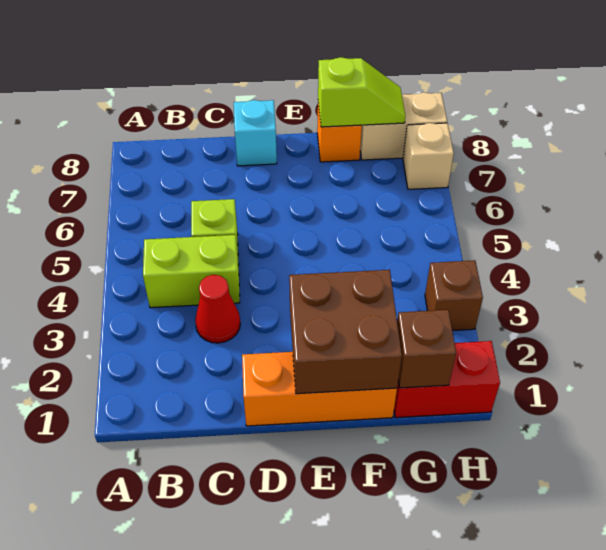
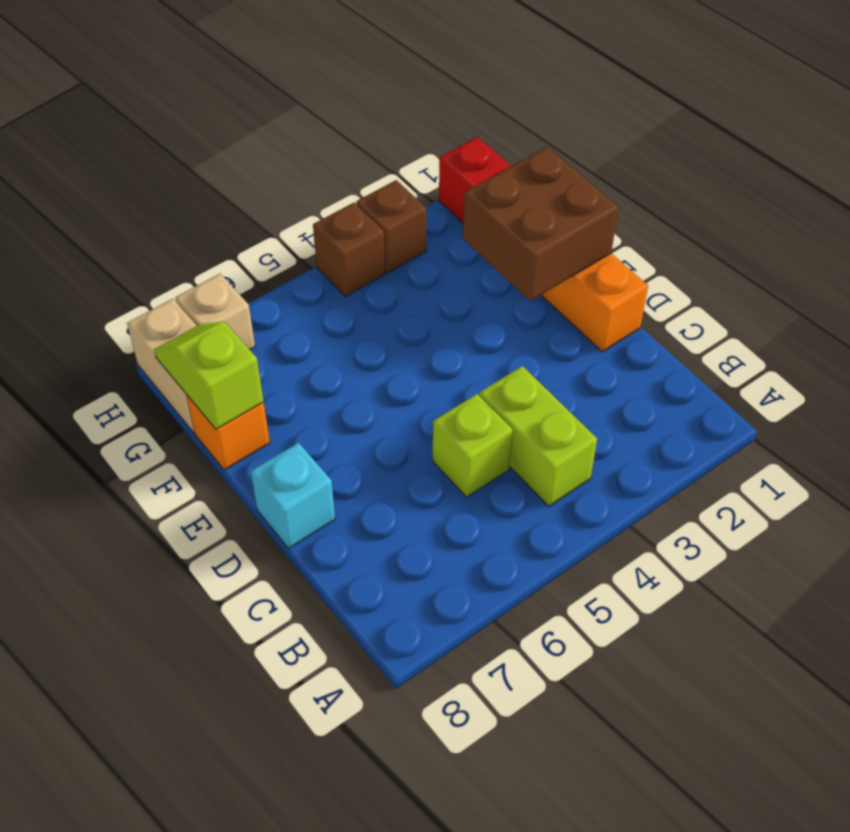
red 1x1 cone [195,275,240,343] -> none
brown 1x1 brick [397,310,456,388] -> brown 1x1 brick moved to [313,203,385,297]

